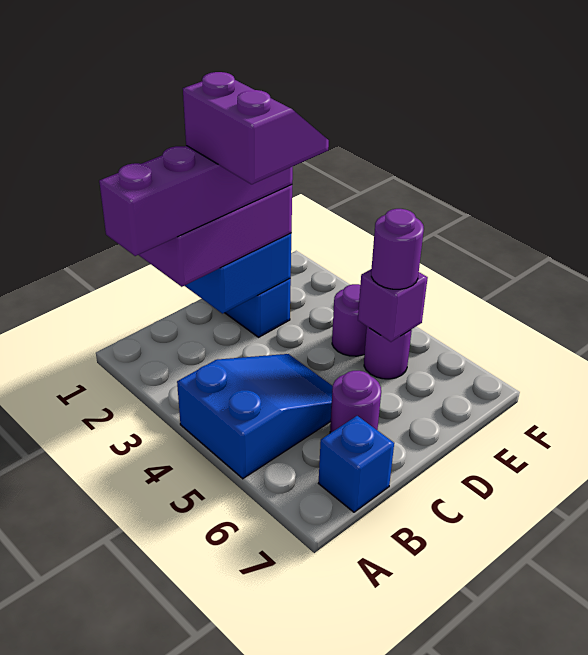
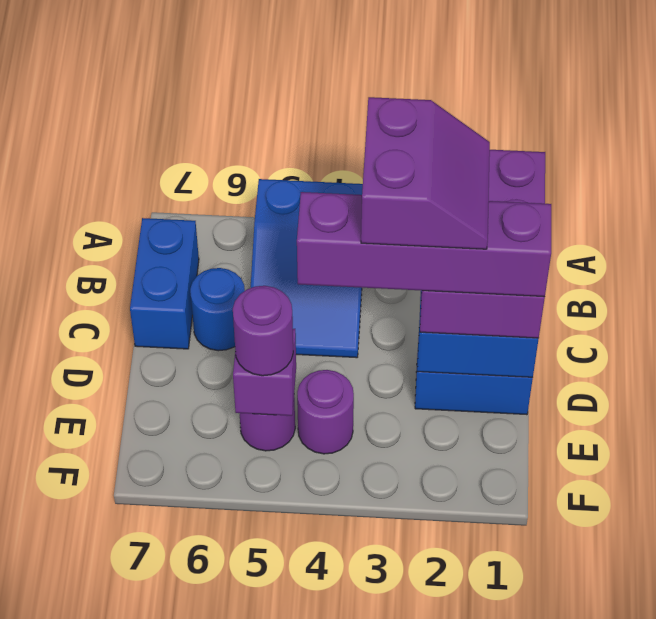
purple 1x4 brick [99,146,293,256] -> purple 1x4 brick turned to [297,192,551,297]
blue 1x1 brick [318,416,394,512] -> blue 1x2 brick [130,218,199,349]
purple 2x2 slope [183,72,329,184] -> purple 2x2 slope turned to [361,97,490,249]
purple 1x1 round brick [330,371,381,433] -> blue 1x1 round brick [190,268,245,351]

